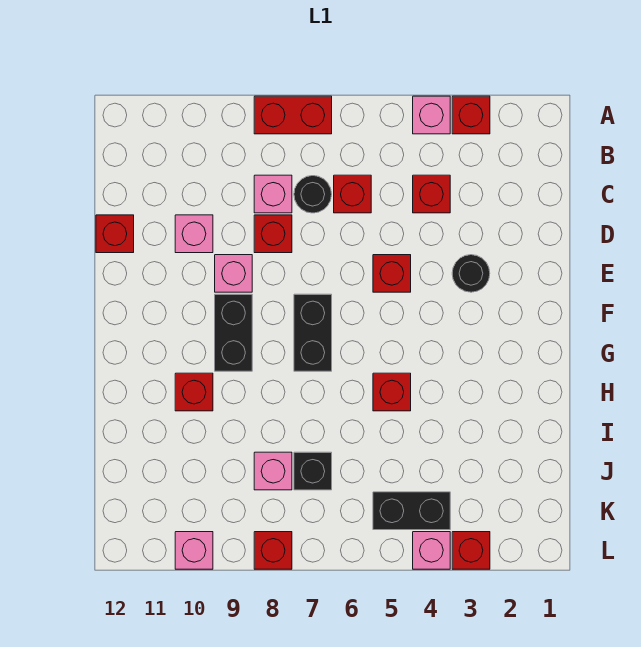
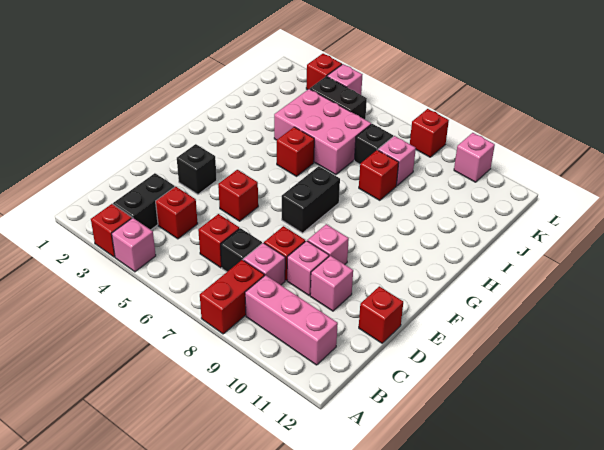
red 1x2 brick [254,96,332,134] -> red 1x2 brick turned to [200,260,264,334]
none -> pink 1x3 brick [245,275,338,365]
black 1x1 round brick [294,176,332,213] -> black 1x1 brick [221,228,262,272]
none -> pink 1x1 brick [287,241,329,295]
black 1x1 round brick [452,255,490,292] -> black 1x1 brick [177,144,217,194]
black 1x2 brick [215,294,252,371] -> black 1x2 brick moved to [113,173,175,230]
red 1x1 brick [175,373,213,411] -> red 1x1 brick moved to [359,150,399,200]
none -> pink 2x3 brick [274,89,371,175]

